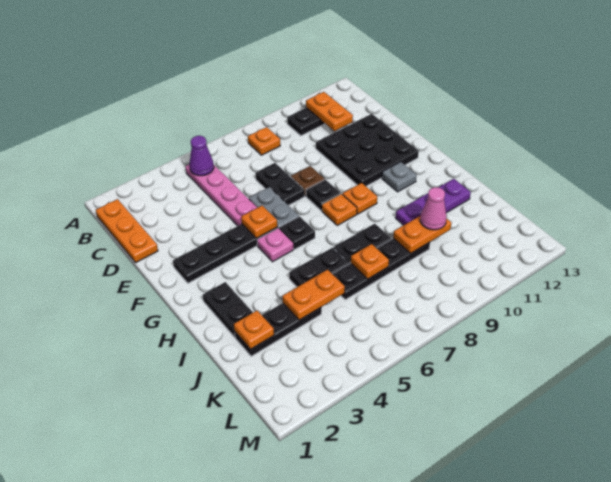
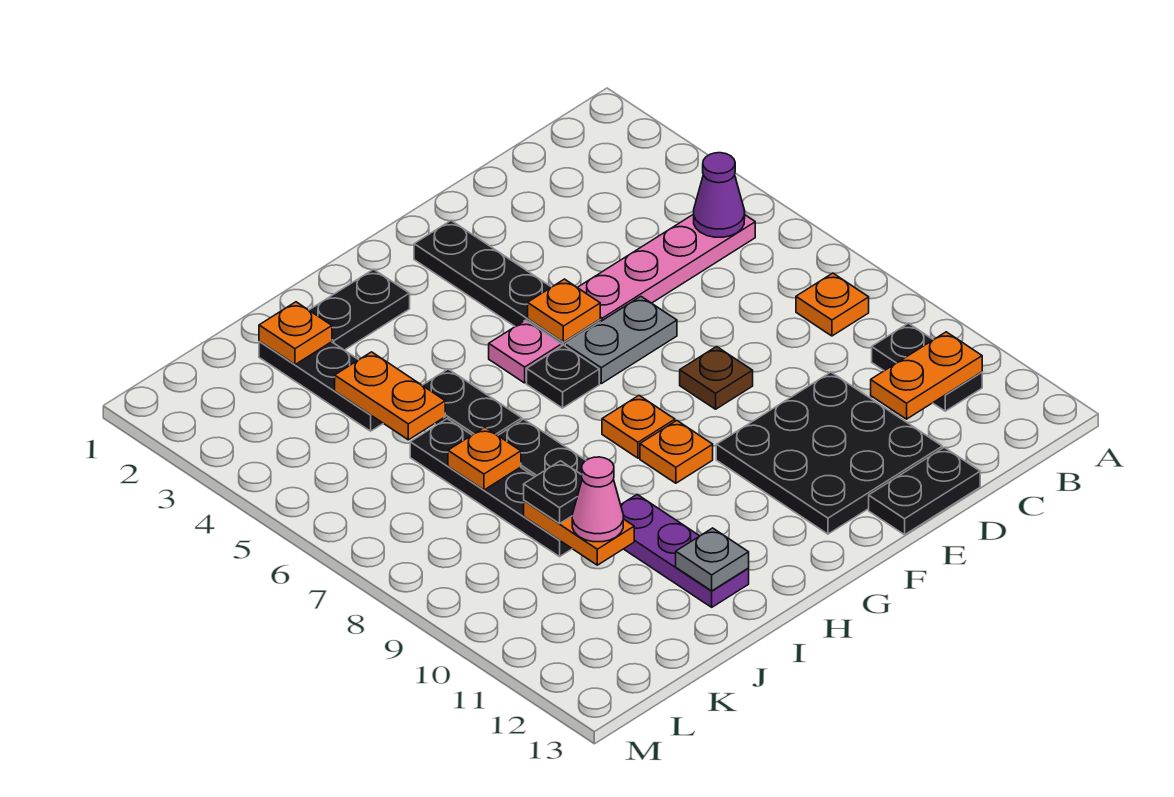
orange 1x3 plate [96,199,158,263] -> none
black 1x2 plate [255,163,304,205] -> black 1x2 plate moved to [869,447,980,535]
black 1x1 plate [306,180,341,211] -> black 1x1 plate moved to [524,461,582,524]
grey 1x1 plate [382,162,417,192] -> grey 1x1 plate moved to [676,528,749,591]

